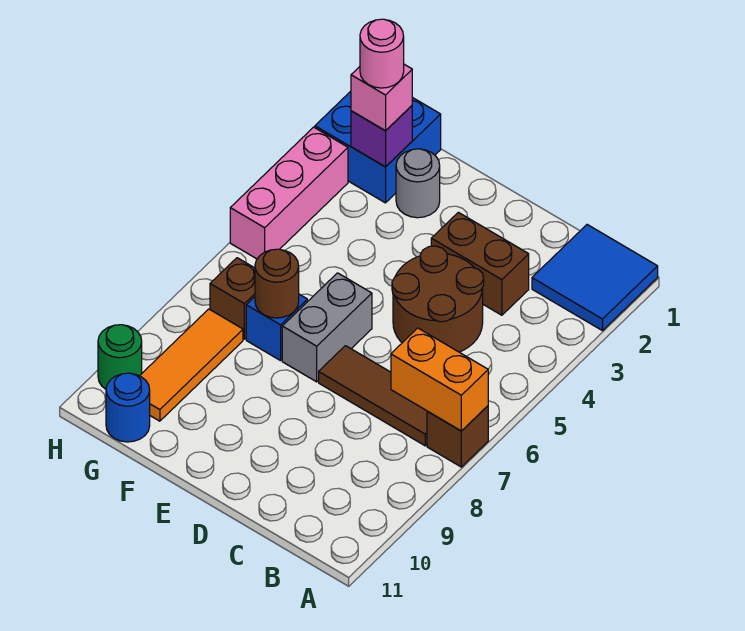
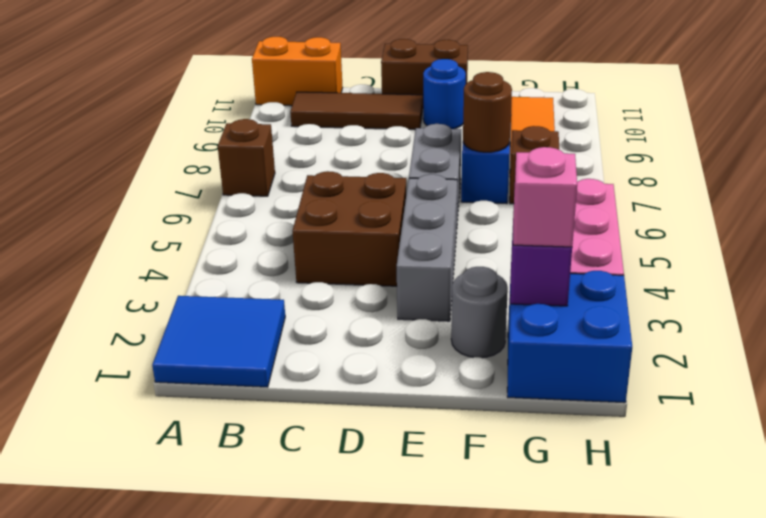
orange 1x2 brick [391,328,488,431] -> orange 1x2 brick moved to [252,37,343,106]
brown 1x3 tile [319,346,427,446] -> brown 1x3 tile moved to [290,92,423,130]
brown 1x2 brick [431,212,529,315] -> brown 1x2 brick moved to [381,39,468,95]
brown 2x2 round brick [392,246,484,352] -> brown 2x2 brick [293,171,406,286]
none -> grey 1x3 brick [397,174,458,321]
pink 1x1 round brick [360,19,404,88] -> none
blue 1x1 round brick [106,373,150,442] -> blue 1x1 round brick moved to [423,59,466,129]
green 1x1 round brick [98,325,142,389] -> none

